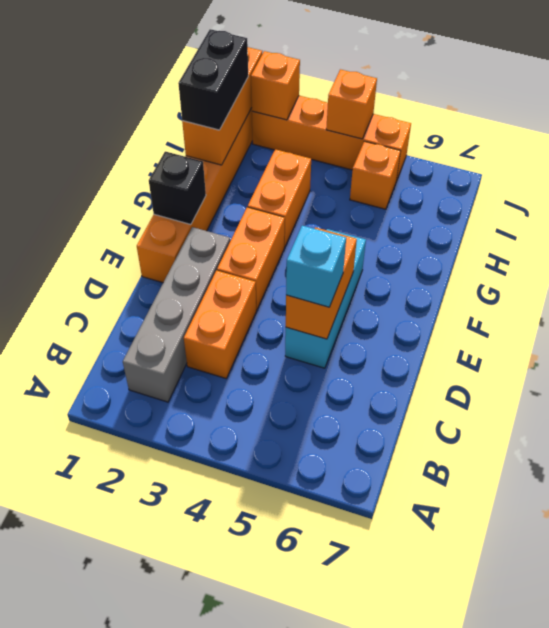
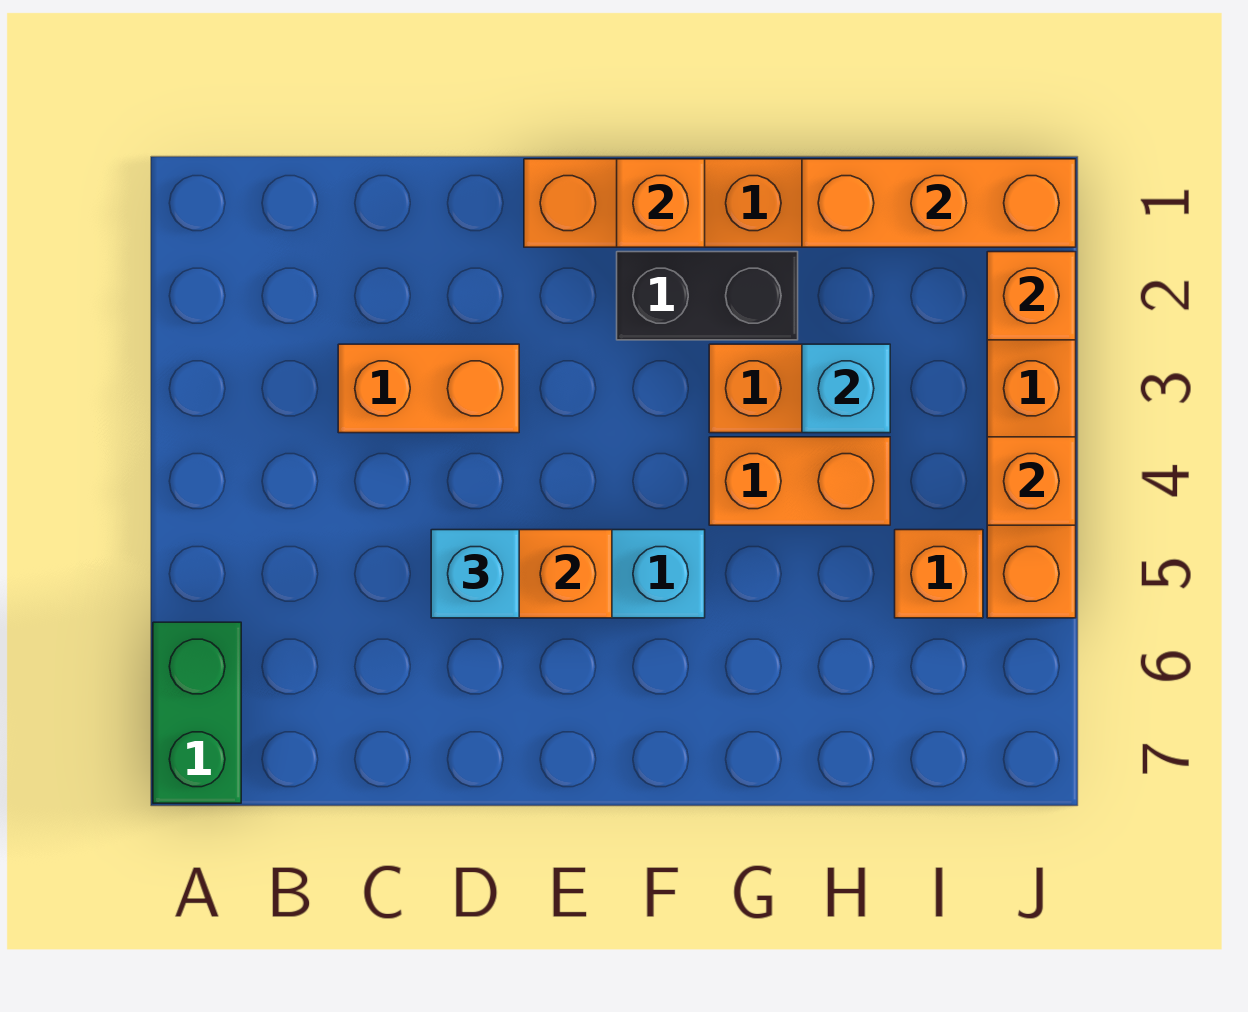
none -> green 1x2 brick [153,622,241,803]
grey 1x4 brick [123,227,230,402] -> none
orange 1x2 brick [217,207,285,310] -> orange 1x2 brick moved to [709,437,890,525]
black 1x1 brick [149,151,206,224] -> orange 1x1 brick [617,159,705,247]
black 1x2 brick [178,29,248,130] -> black 1x2 brick moved to [617,252,798,340]
none -> cyan 1x1 brick [802,344,890,433]

